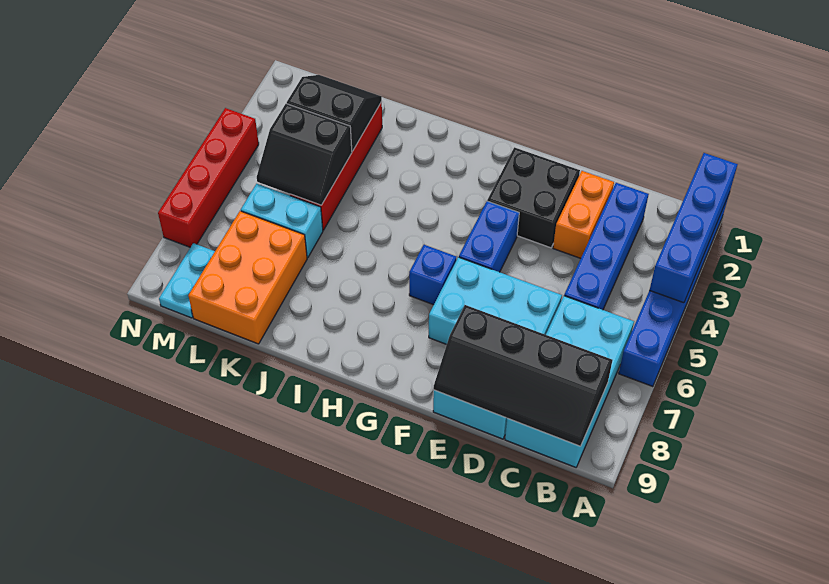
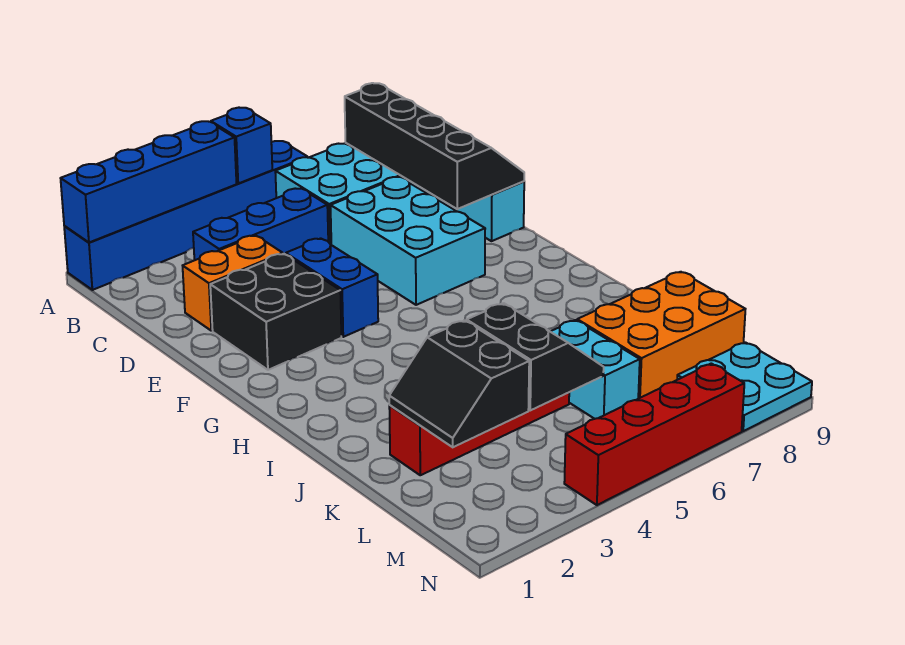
blue 1x4 brick [564,183,649,310] -> blue 1x3 brick [193,188,328,260]
blue 1x2 brick [459,201,519,272] -> blue 1x2 brick turned to [286,238,378,337]
blue 1x1 brick [409,245,456,305] -> blue 1x1 brick moved to [211,108,272,183]
cyan 1x2 plate [159,243,215,318] -> cyan 2x2 plate [677,342,812,431]

